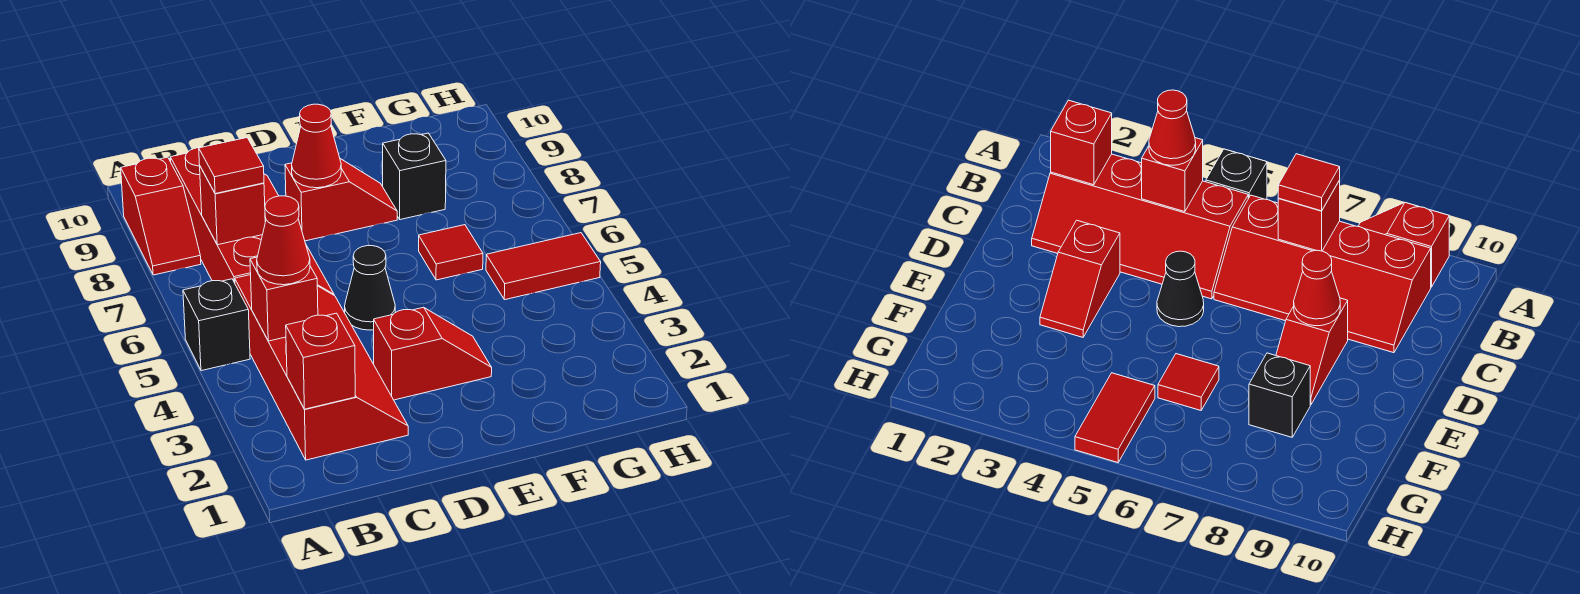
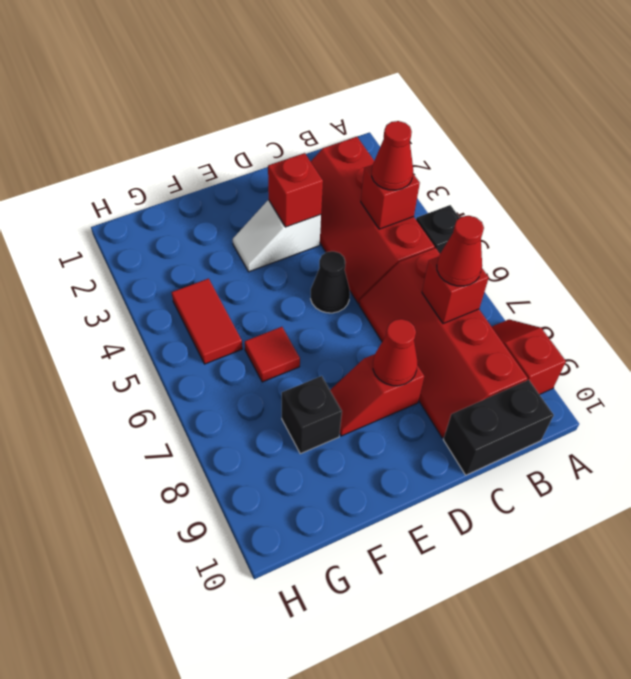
red 1x1 brick [286,313,355,409] -> red 1x1 brick moved to [268,153,323,227]
red 1x1 tile [199,138,264,194] -> red 1x1 cone [437,216,484,286]
none -> black 1x2 brick [443,380,554,475]
red 1x2 slope [374,307,492,400] -> white 1x2 slope [233,200,321,272]
red 1x2 tile [486,233,601,300] -> red 1x2 tile turned to [172,279,242,364]

